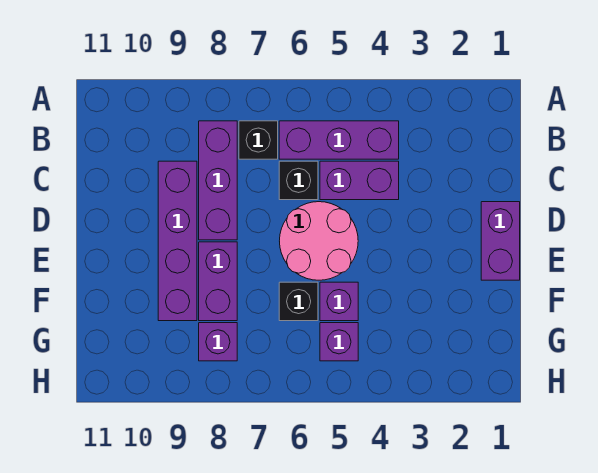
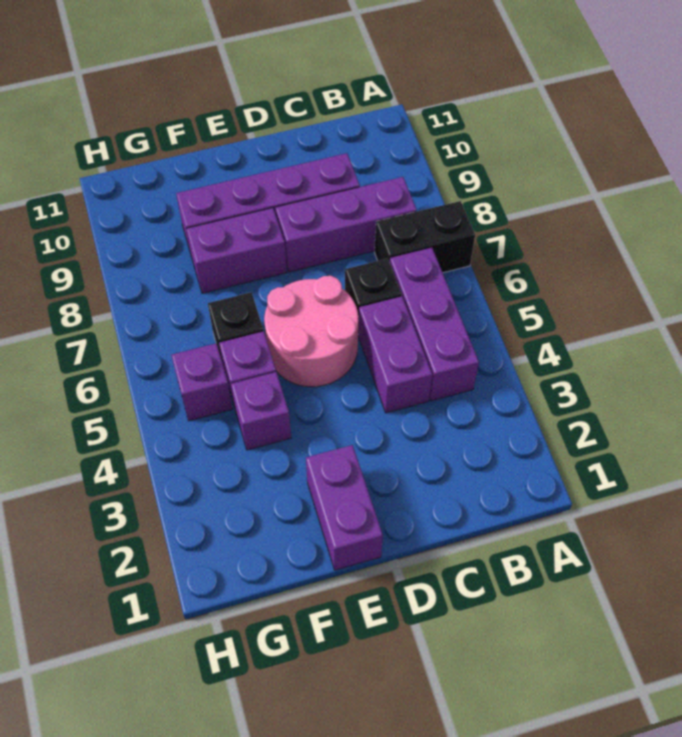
black 1x1 brick [239,121,278,159] -> black 1x2 brick [375,201,475,273]
purple 1x2 brick [481,202,520,280] -> purple 1x2 brick turned to [306,445,383,570]
purple 1x1 brick [199,323,237,361] -> purple 1x1 brick moved to [231,372,291,450]

